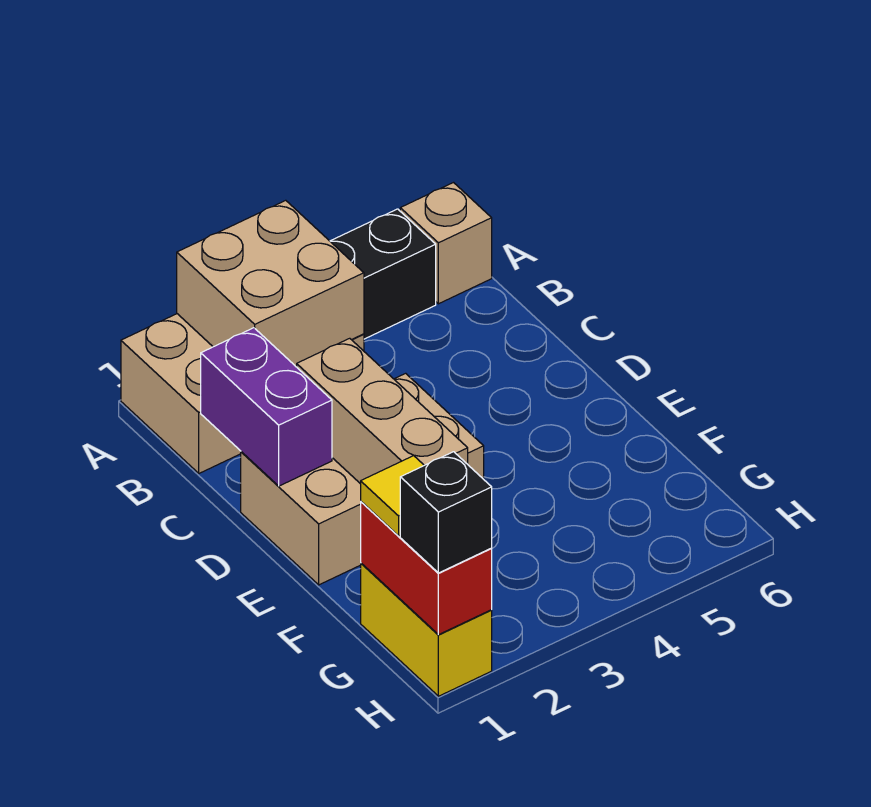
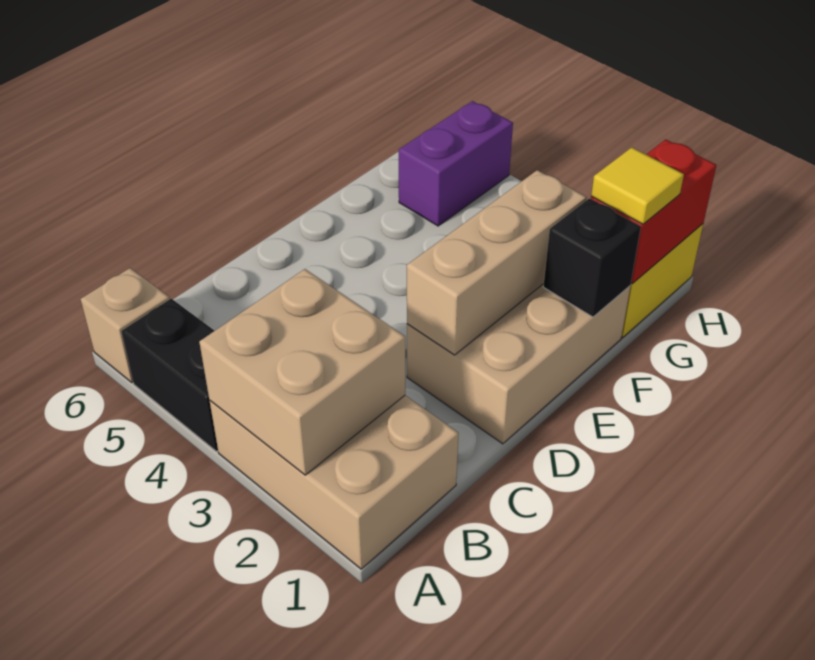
purple 1x2 brick [201,328,332,486] -> purple 1x2 brick moved to [399,101,513,226]
tan 2x3 brick [241,373,484,585] -> tan 2x3 brick turned to [407,284,630,444]
black 1x1 brick [400,452,492,573] -> black 1x1 brick moved to [543,199,641,317]

